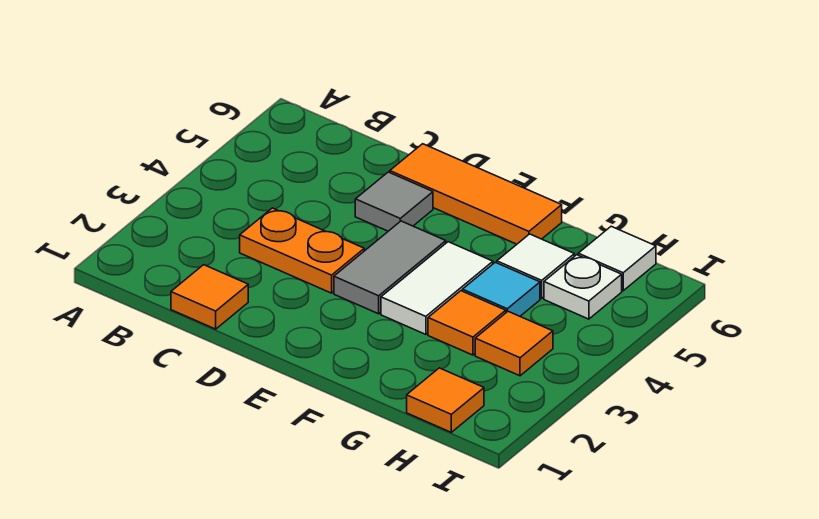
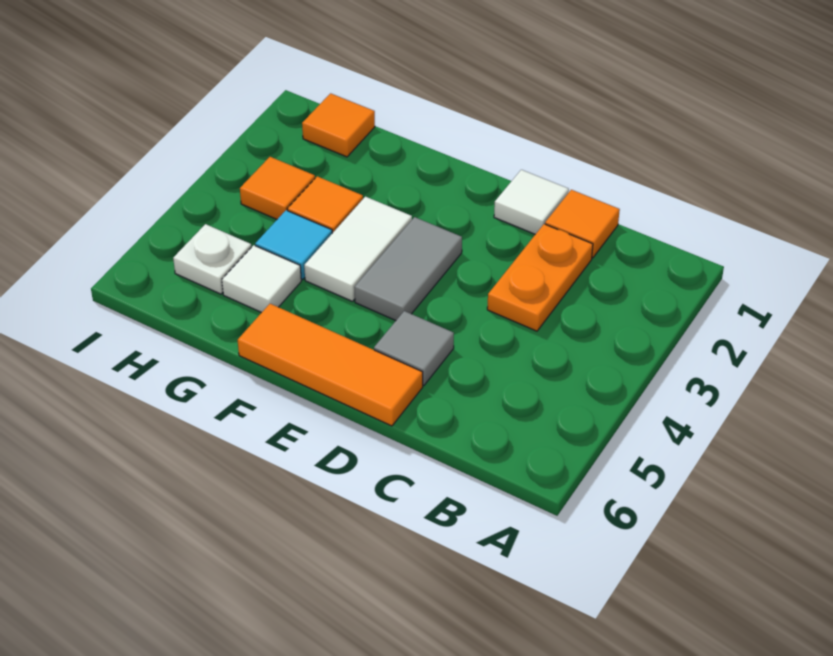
orange 1x2 plate [240,208,364,293] -> orange 1x2 plate turned to [487,224,593,331]
white 1x1 tile [578,226,656,291] -> white 1x1 tile moved to [494,170,569,234]

